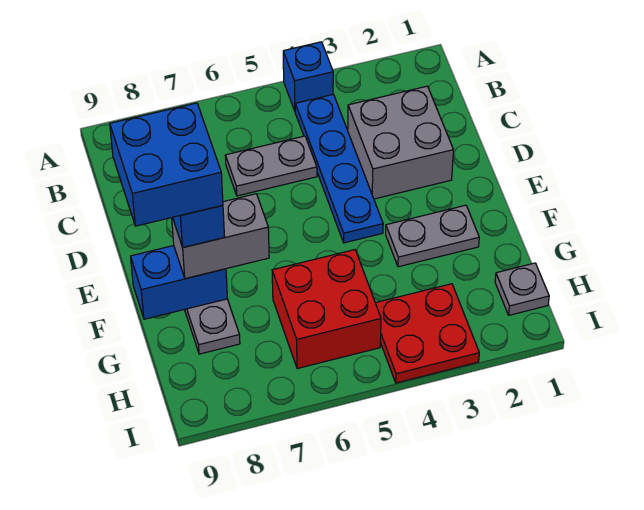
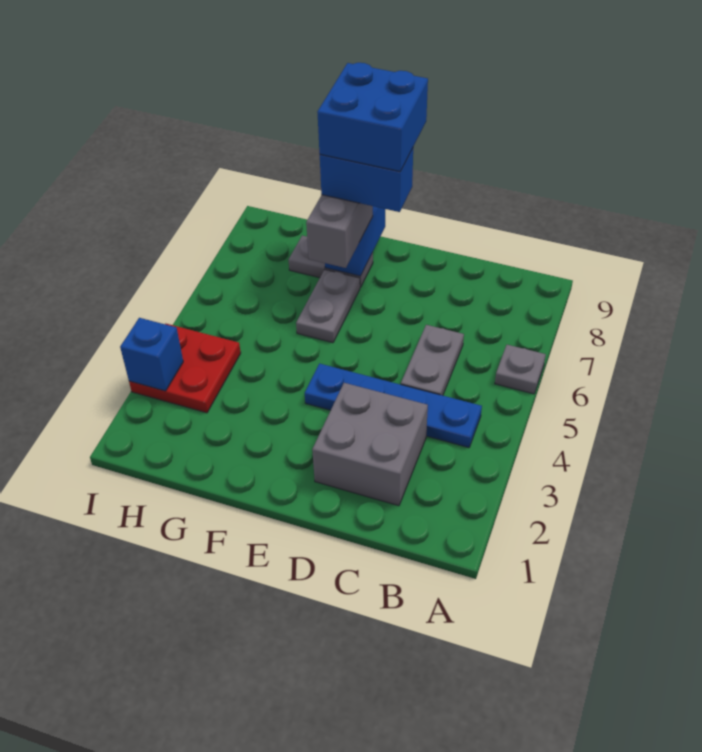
blue 1x1 brick [283,42,333,111] -> blue 1x1 brick moved to [120,318,183,391]
grey 1x2 plate [386,205,479,267] -> grey 1x2 plate moved to [296,270,360,343]
red 2x2 brick [272,250,381,369] -> none
grey 1x1 plate [495,263,549,315] -> grey 1x1 plate moved to [495,345,546,394]

